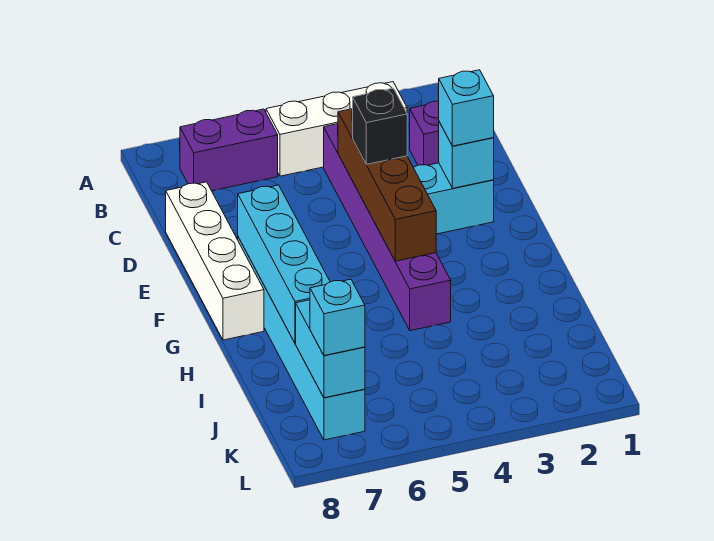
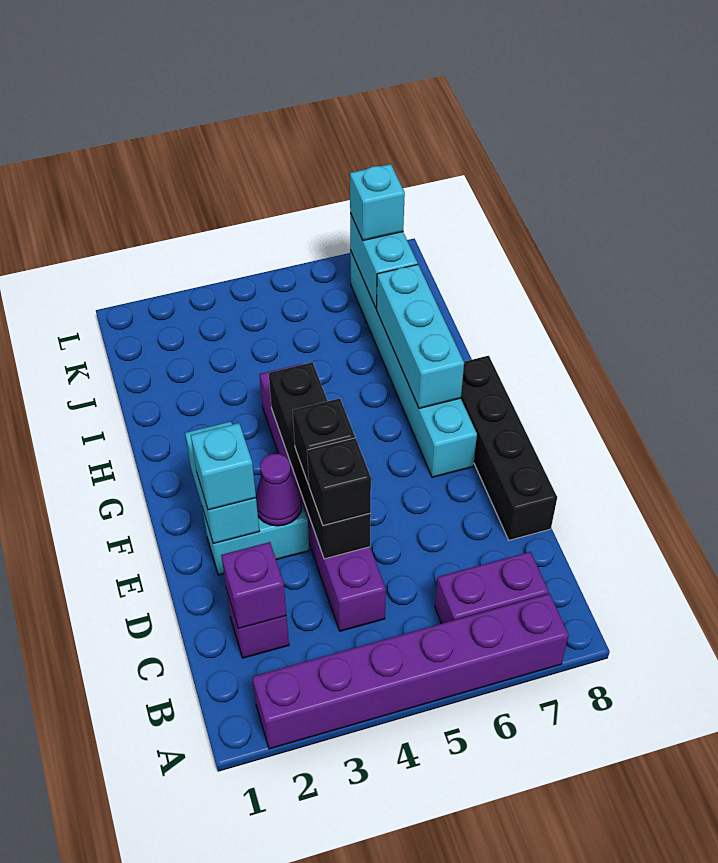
none -> purple 1x6 brick [252,594,569,749]
white 1x3 brick [266,82,407,176] -> none
none -> purple 1x1 brick [221,542,286,629]
brown 1x4 brick [338,109,436,261] -> black 1x4 brick [269,362,371,559]
none -> black 1x1 brick [307,438,371,526]
white 1x4 brick [165,182,264,340] -> black 1x4 brick [461,356,557,540]
cyan 1x1 brick [439,122,494,188] -> cyan 1x2 brick [185,422,259,544]
none -> purple 1x1 cone [256,454,302,526]
cyan 1x4 brick [238,185,330,343] -> cyan 1x3 brick [377,264,464,408]

